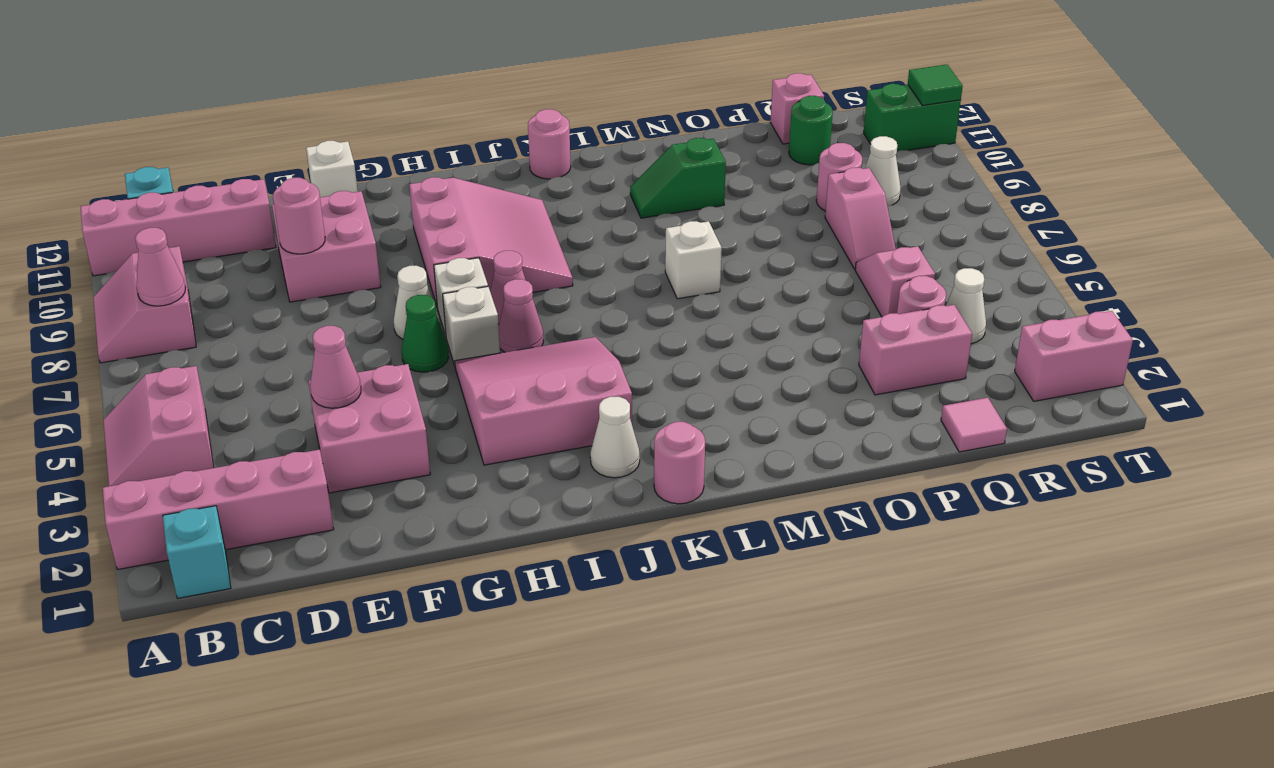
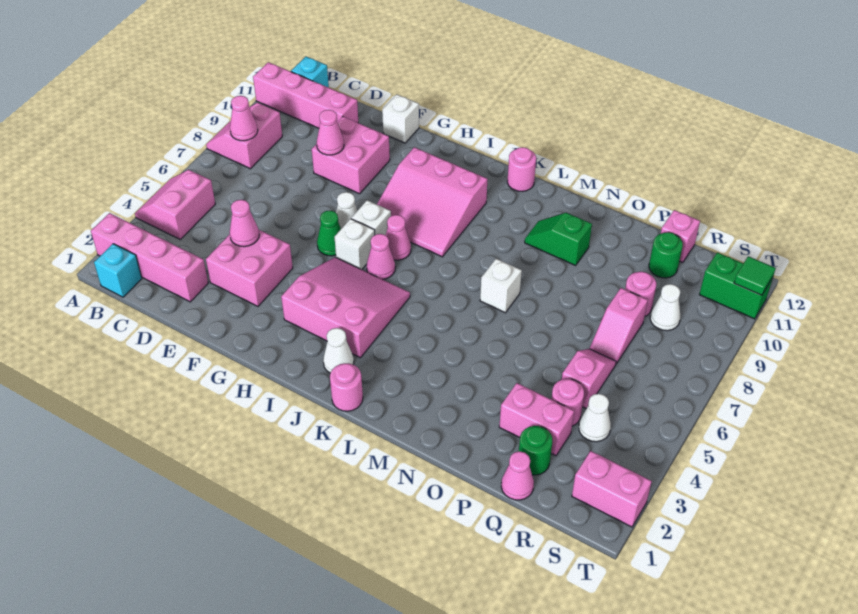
pink 1x1 round brick [273,178,325,254] -> pink 1x1 cone [317,110,344,155]
pink 3x3 slope [409,177,573,305] -> pink 3x3 slope turned to [377,147,487,257]
pink 1x1 tile [941,398,1007,452] -> pink 1x1 cone [501,451,534,500]
none -> green 1x1 round brick [519,426,552,475]

